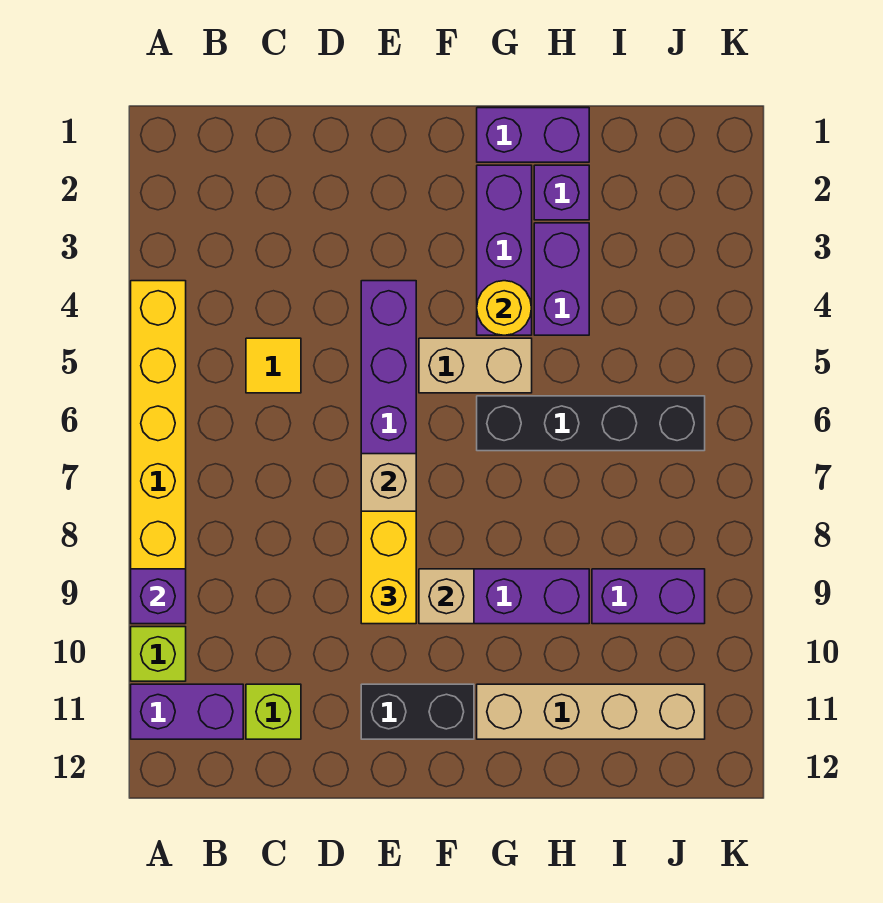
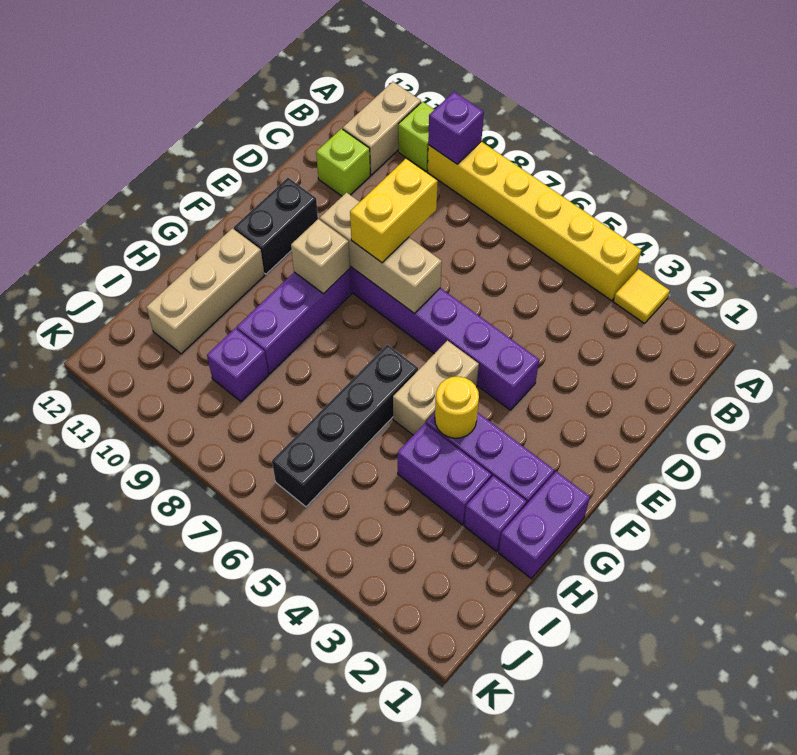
purple 1x2 brick [131,684,243,739] -> tan 1x2 brick [343,82,421,175]
yellow 1x1 tile [246,338,301,393] -> yellow 1x1 tile moved to [613,269,670,324]
yellow 1x2 brick [361,511,416,624] -> yellow 1x2 brick turned to [350,159,438,263]
tan 1x4 brick [477,684,705,739] -> tan 1x3 brick [146,228,265,354]
purple 1x2 brick [592,569,705,624] -> purple 1x1 brick [207,328,268,402]

